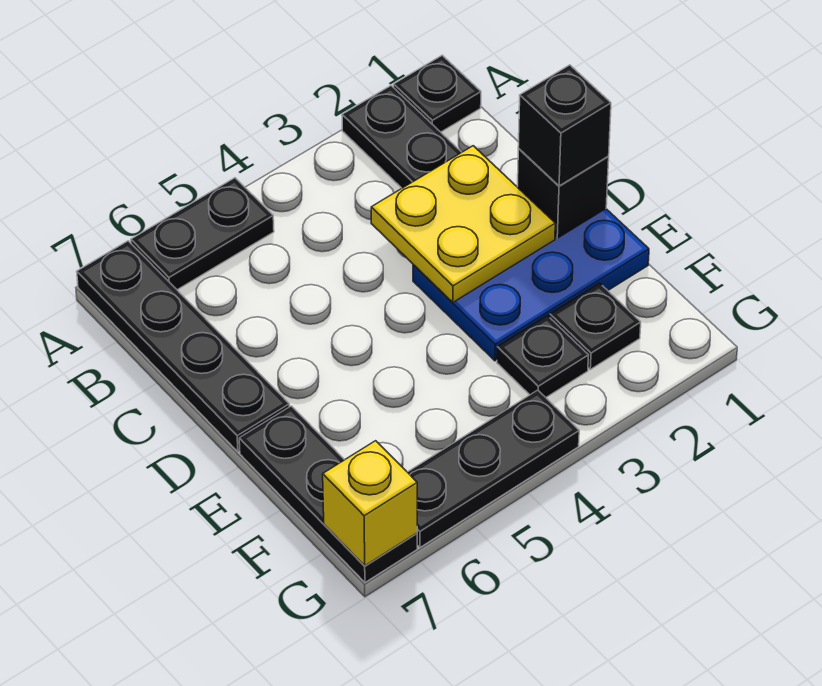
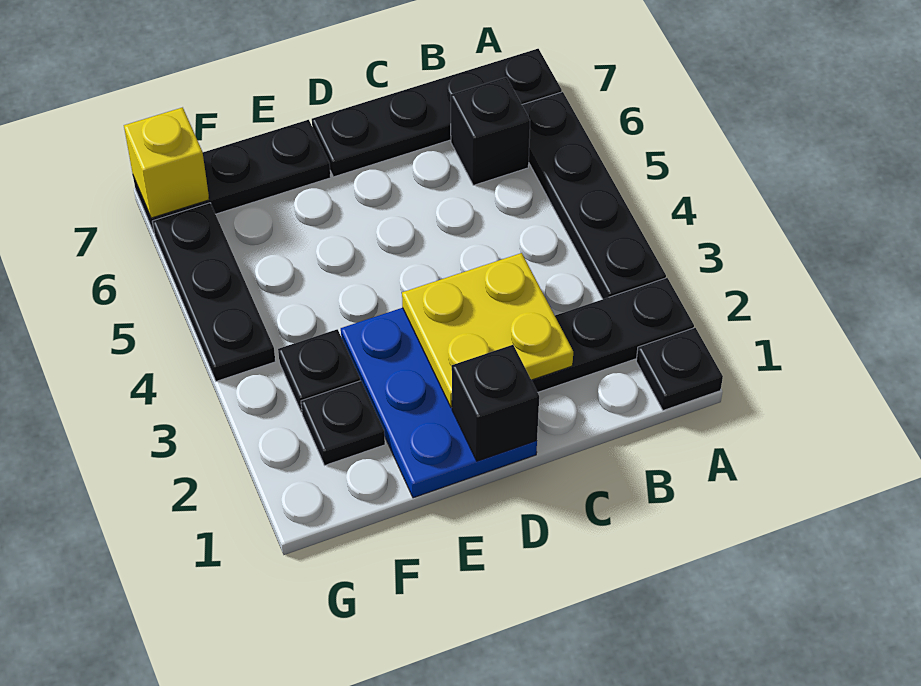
black 1x2 plate [131,178,274,290] -> black 1x4 plate [522,92,666,299]
black 1x1 brick [518,65,611,186] -> black 1x1 brick moved to [451,77,530,185]

